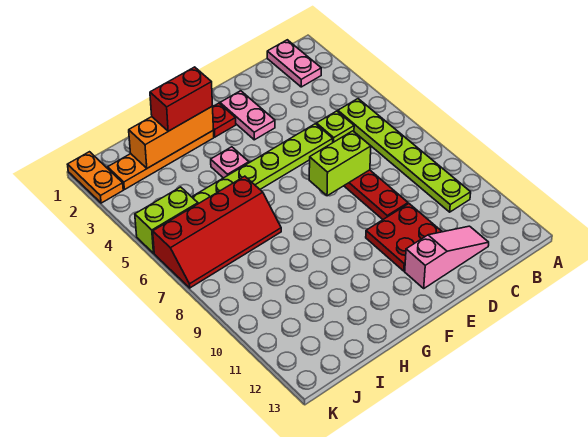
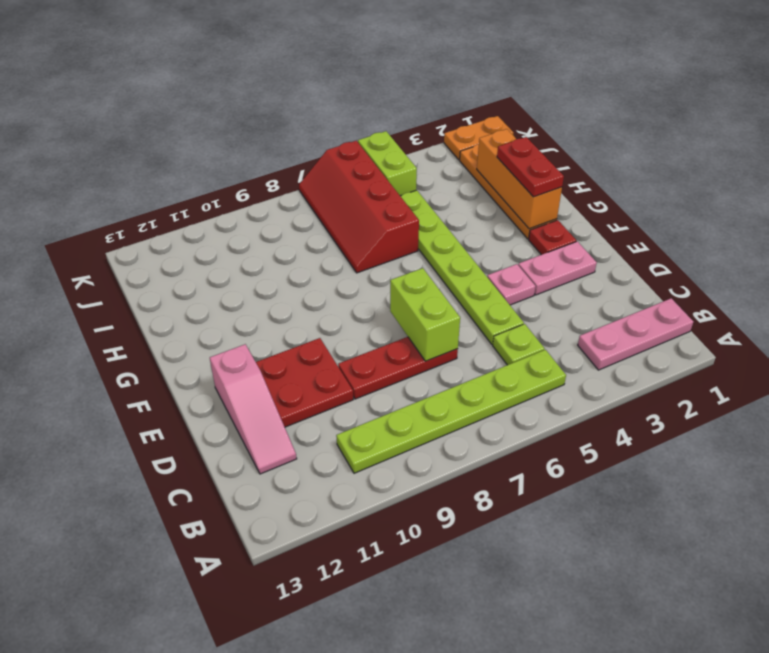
pink 1x2 plate [267,40,321,87] -> pink 1x3 plate [578,298,693,370]
red 1x2 brick [150,67,213,131] -> red 1x2 plate [497,137,564,197]
pink 1x1 plate [211,147,249,178] -> pink 1x1 plate moved to [487,264,536,305]

